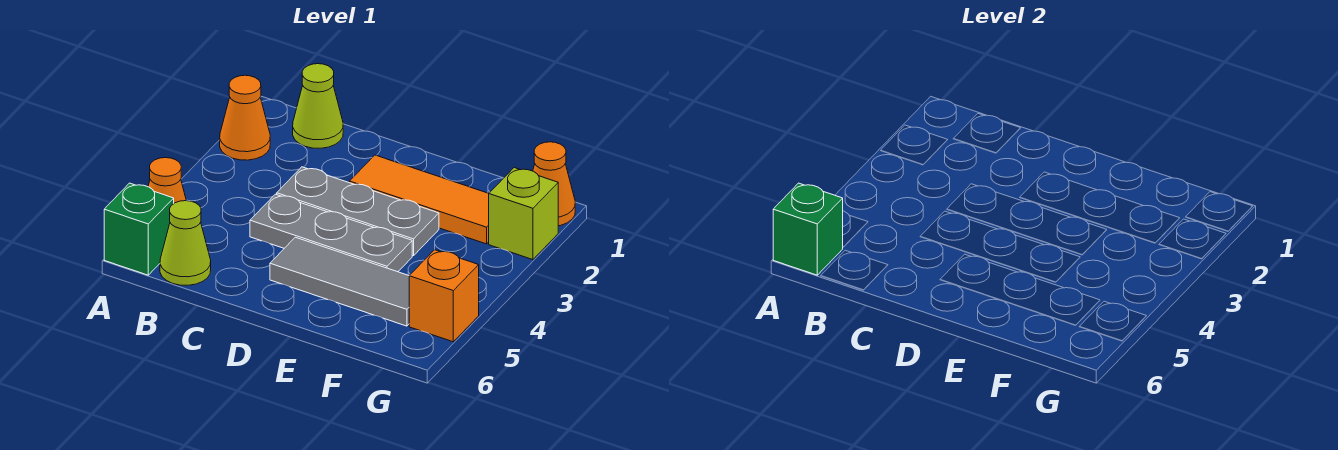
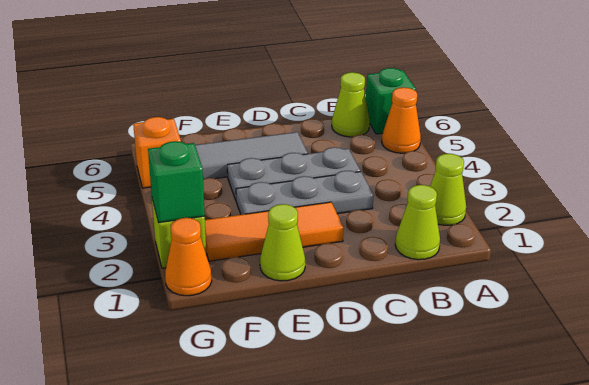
orange 1x1 cone [220,75,270,160] -> lime 1x1 cone [430,154,466,225]
green 1x1 brick [773,183,843,275] -> green 1x1 brick moved to [148,141,205,223]
none -> lime 1x1 cone [260,204,305,281]

